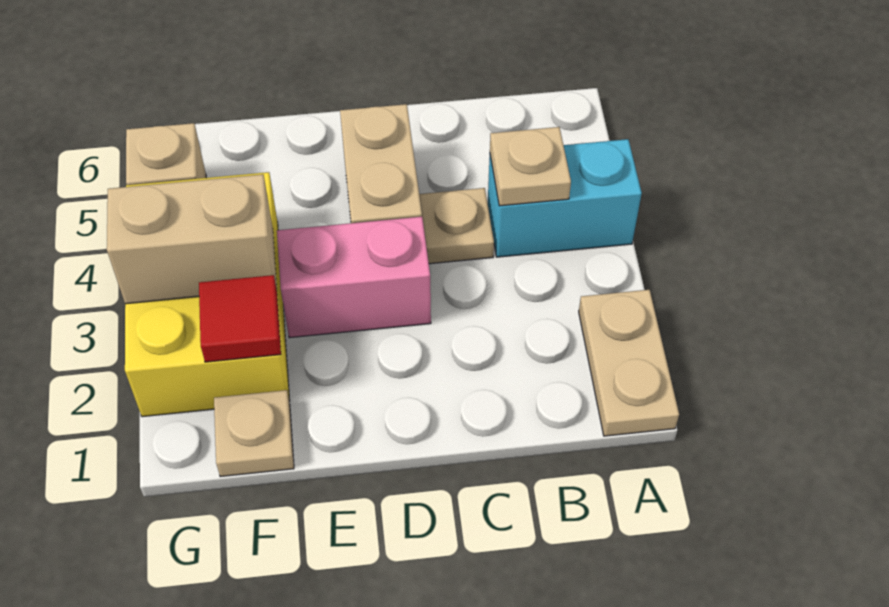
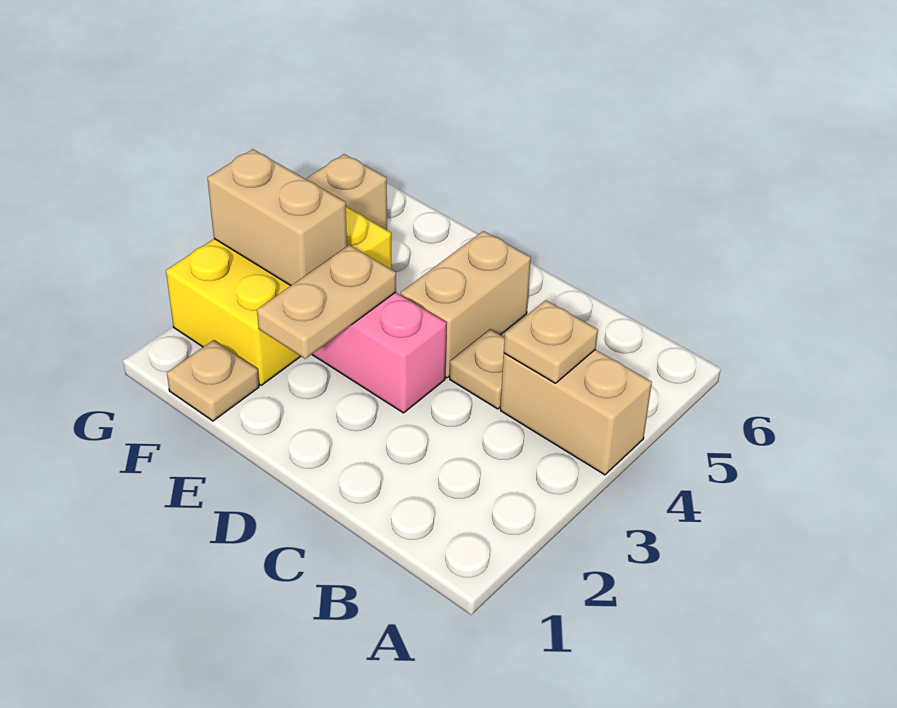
tan 1x2 plate [579,290,679,436] -> tan 1x2 plate moved to [257,245,396,359]
cyan 1x2 brick [488,139,642,257] -> tan 1x2 brick [500,350,652,475]
red 1x1 tile [199,275,281,362] -> none

